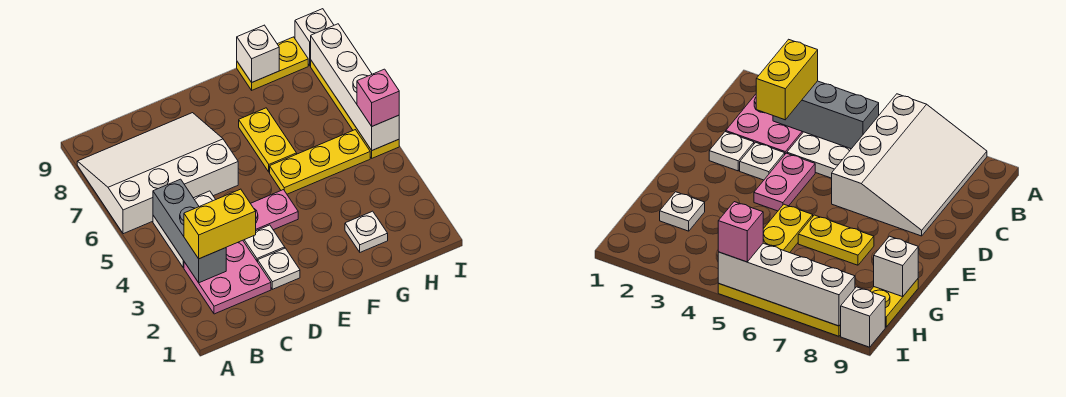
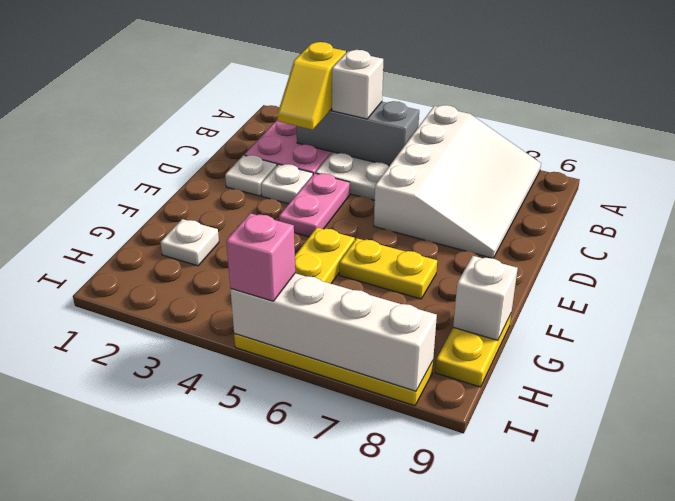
yellow 1x2 brick [184,189,256,259] -> yellow 1x2 slope [277,42,346,130]
white 1x1 brick [295,9,334,66] -> white 1x1 brick moved to [332,50,383,119]

